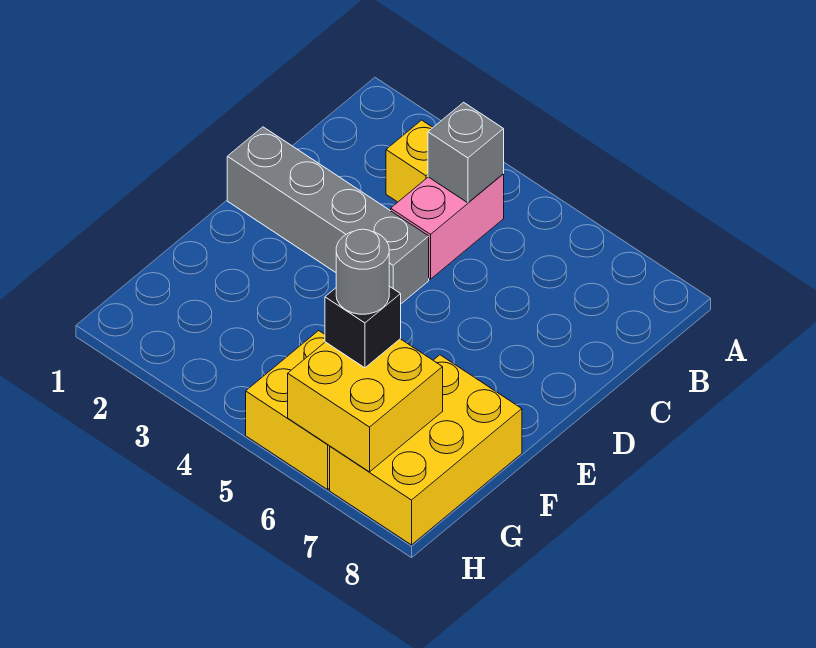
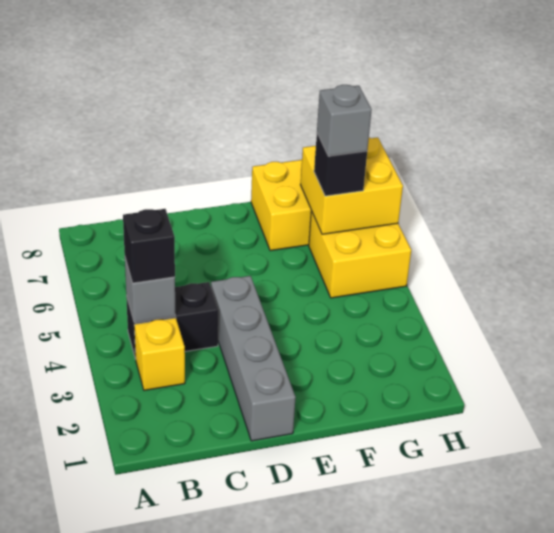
pink 1x2 brick [391,174,504,279] -> black 1x2 brick [126,282,218,359]
none -> black 1x1 brick [123,209,175,283]
grey 1x1 round brick [336,229,389,314] -> grey 1x1 brick [317,85,372,156]

